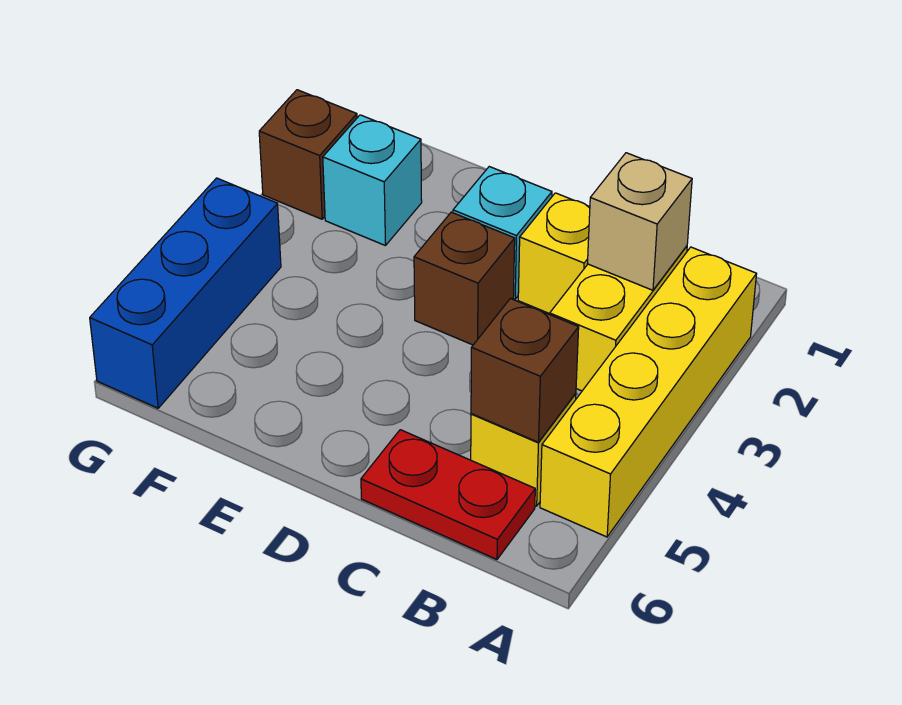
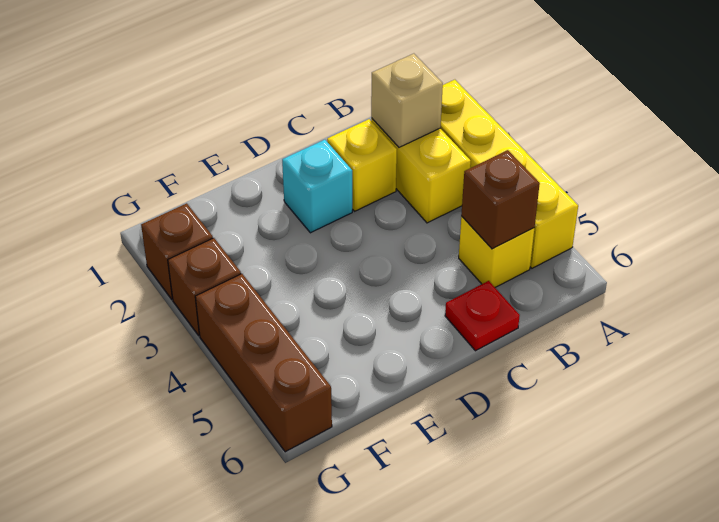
red 1x2 plate [361,430,535,559] -> red 1x1 plate [445,281,520,351]
brown 1x1 brick [414,212,515,345] -> brown 1x1 brick moved to [168,238,241,335]
cyan 1x1 brick [323,115,422,246] -> none
blue 1x3 brick [90,178,281,408] -> brown 1x3 brick [195,274,332,452]

